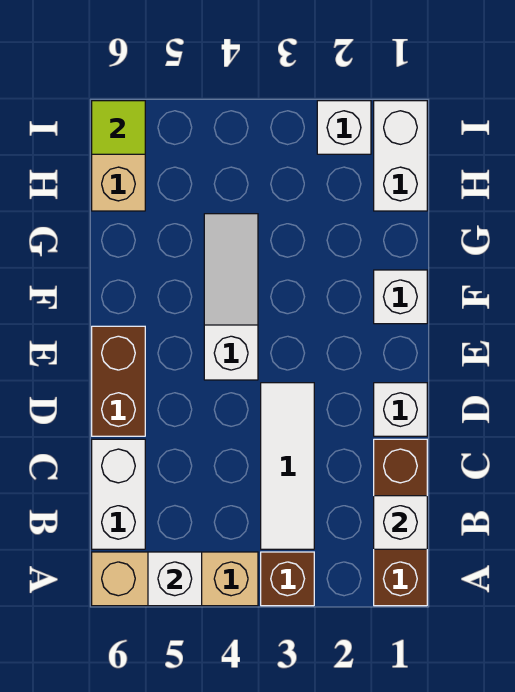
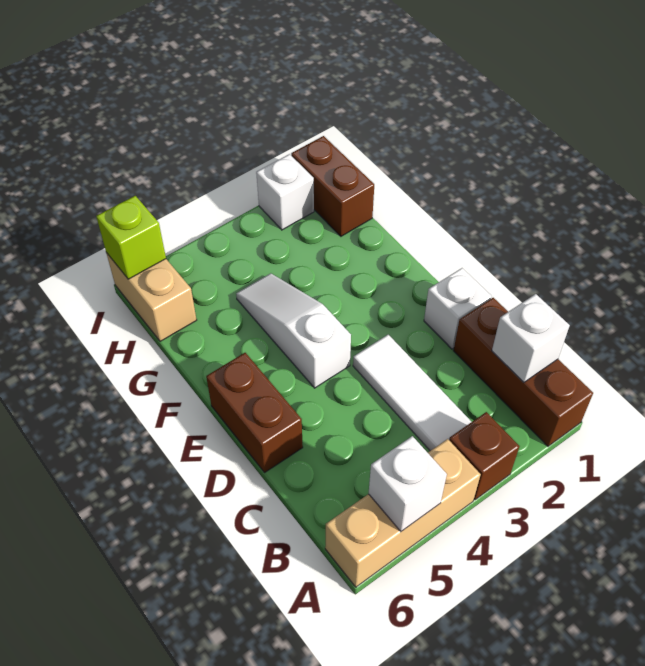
white 1x2 brick [92,439,145,549] -> none
white 1x1 brick [374,270,427,324] -> none
white 1x2 brick [374,101,427,211] -> brown 1x2 brick [291,136,374,236]
lime 1x1 tile [92,101,145,154] -> lime 1x1 brick [96,196,166,279]

